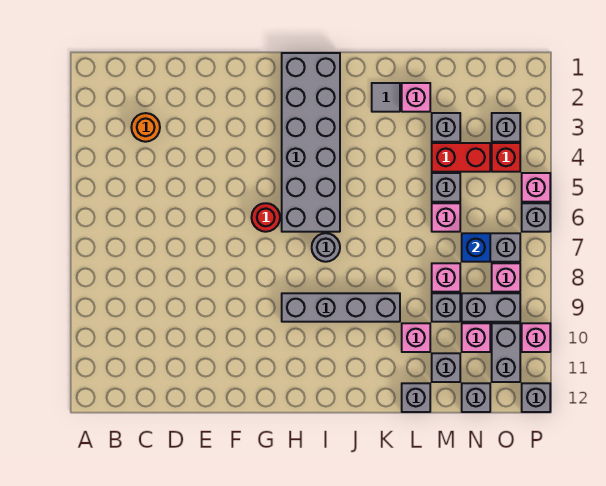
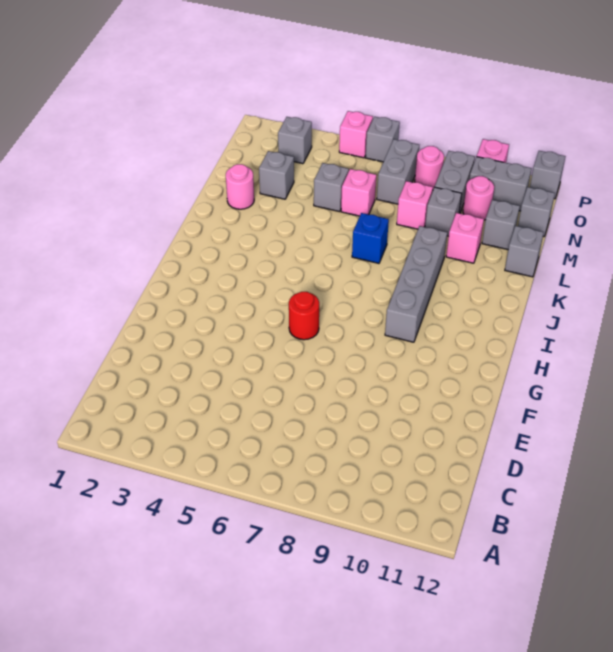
orange 1x1 round brick [131,113,160,142] -> none
grey 2x6 brick [282,53,340,232] -> none
grey 1x1 round brick [312,233,340,262] -> none
grey 1x1 tile [372,83,400,112] -> none
pink 1x1 brick [402,83,430,112] -> pink 1x1 round brick [226,164,254,209]
red 1x2 brick [432,143,490,172] -> none
blue 1x1 brick [462,233,490,262] -> blue 1x1 brick moved to [352,213,389,263]
pink 1x1 brick [462,323,490,352] -> pink 1x1 round brick [463,176,494,220]
red 1x1 brick [492,143,520,172] -> none
pink 1x1 brick [492,263,520,292] -> pink 1x1 round brick [415,146,444,189]

